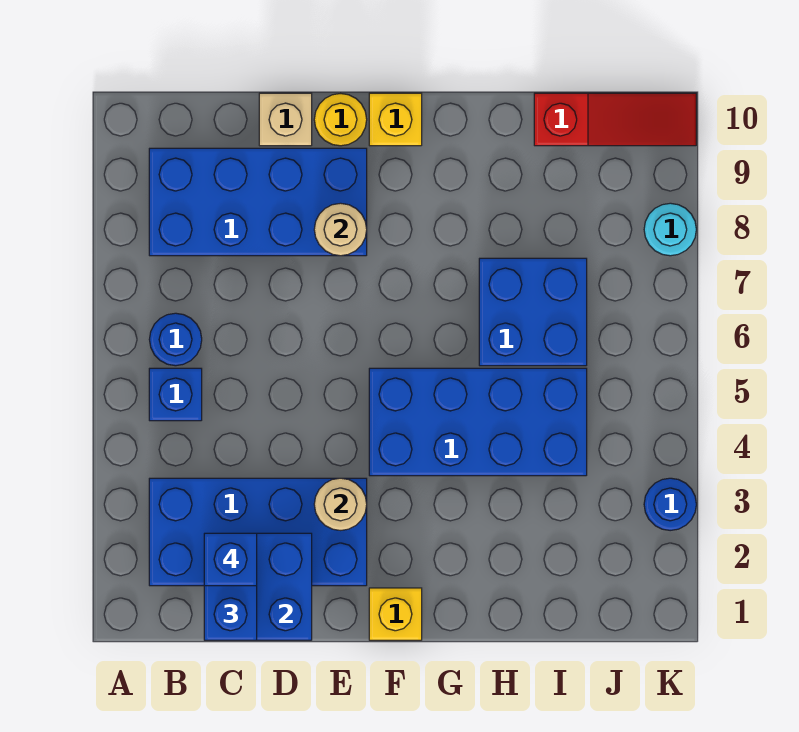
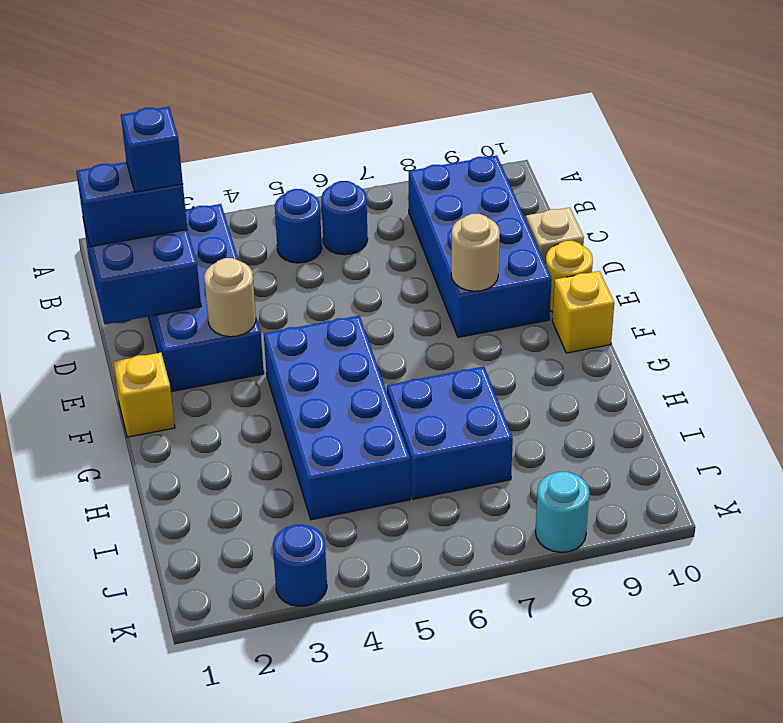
blue 1x1 brick [149,368,202,421] -> blue 1x1 round brick [275,189,322,263]
red 1x3 slope [534,93,696,146] -> none

